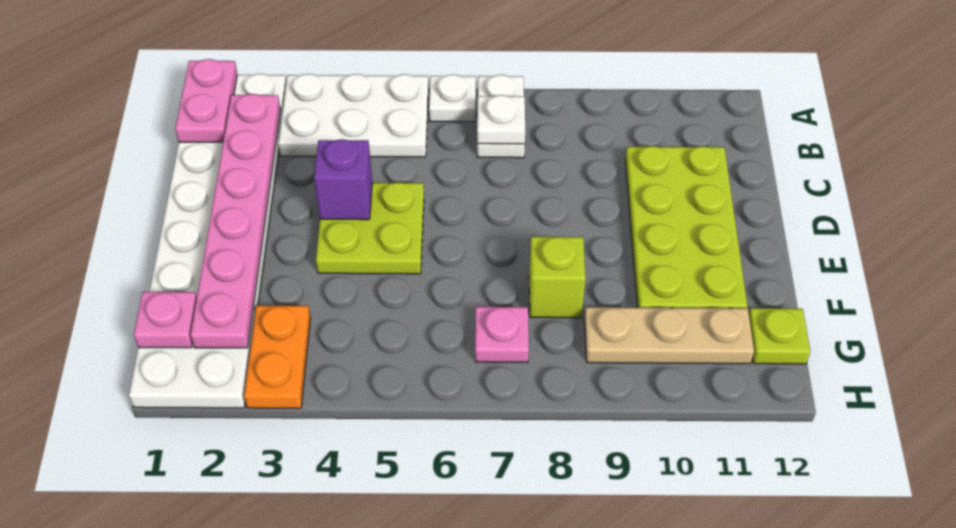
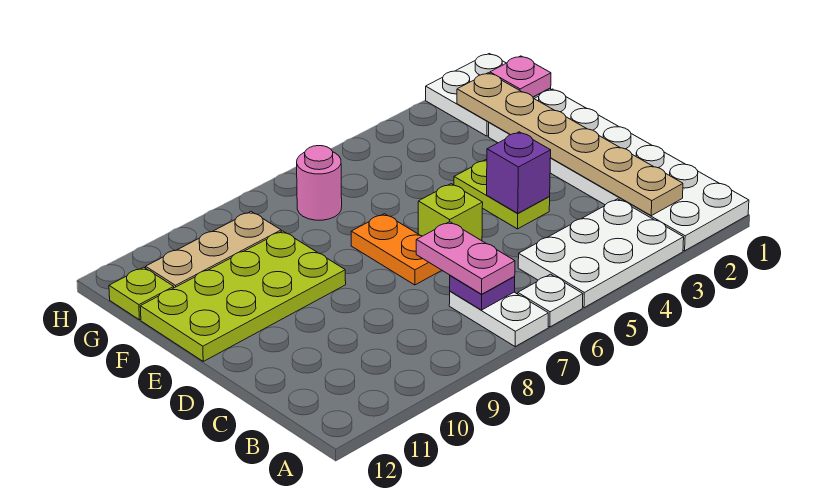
pink 1x2 plate [175,59,237,142] -> pink 1x2 plate moved to [416,222,515,294]
pink 1x6 plate [191,94,280,348] -> tan 1x6 plate [457,73,683,216]
white 1x1 plate [477,95,525,144] -> purple 1x1 plate [450,275,515,310]
lime 2x4 plate [625,146,747,308] -> lime 2x4 plate turned to [140,231,346,361]
lime 2x2 plate [316,182,424,274] -> lime 1x2 plate [454,160,550,229]
lime 1x1 brick [529,237,586,318] -> lime 1x1 brick moved to [418,184,483,241]
orange 1x2 plate [244,305,311,408] -> orange 1x2 plate moved to [351,214,442,285]
pink 1x1 plate [475,307,529,362] -> pink 1x1 round brick [297,146,342,220]

